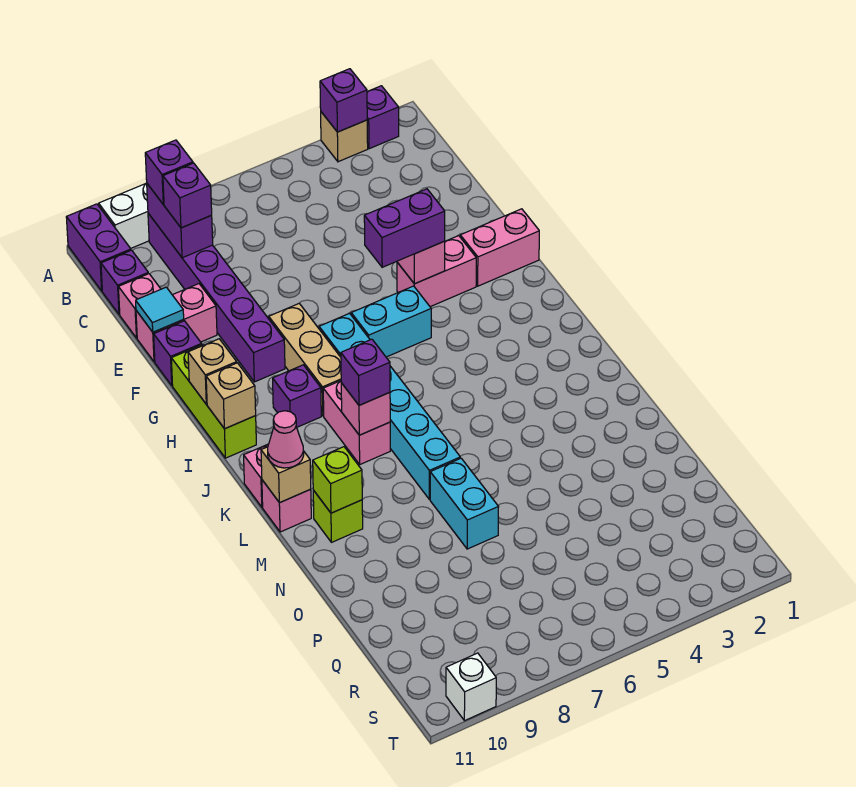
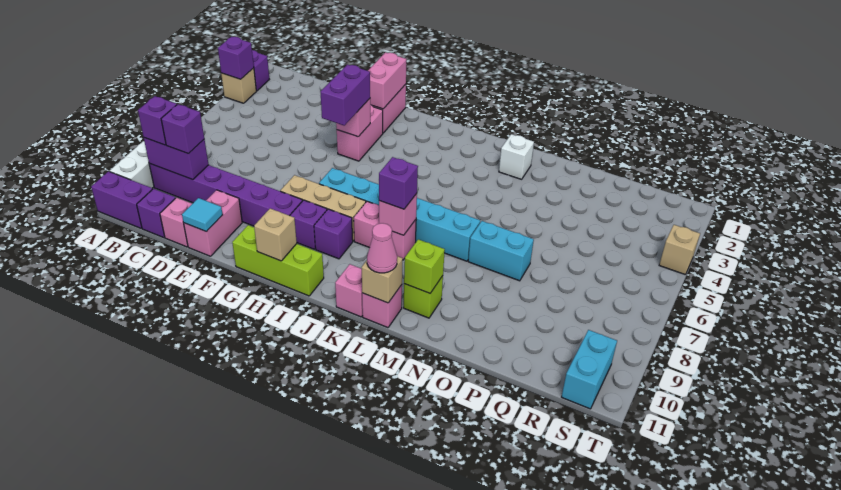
purple 1x1 brick [154,321,202,386] -> purple 1x1 brick moved to [290,200,327,249]
none -> pink 1x2 brick [368,53,406,109]
cyan 1x2 brick [351,286,431,357] -> cyan 1x2 brick moved to [562,330,617,409]
tan 1x1 brick [206,363,256,429] -> tan 1x1 brick moved to [659,225,700,274]
white 1x1 brick [446,653,496,721] -> white 1x1 brick moved to [499,134,534,179]

